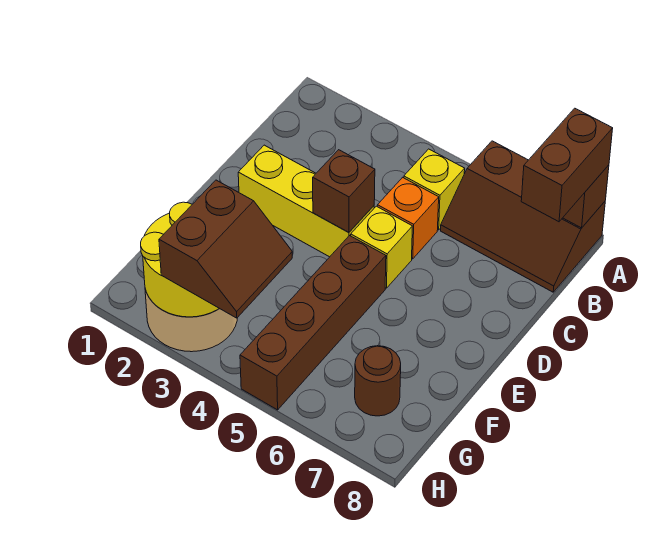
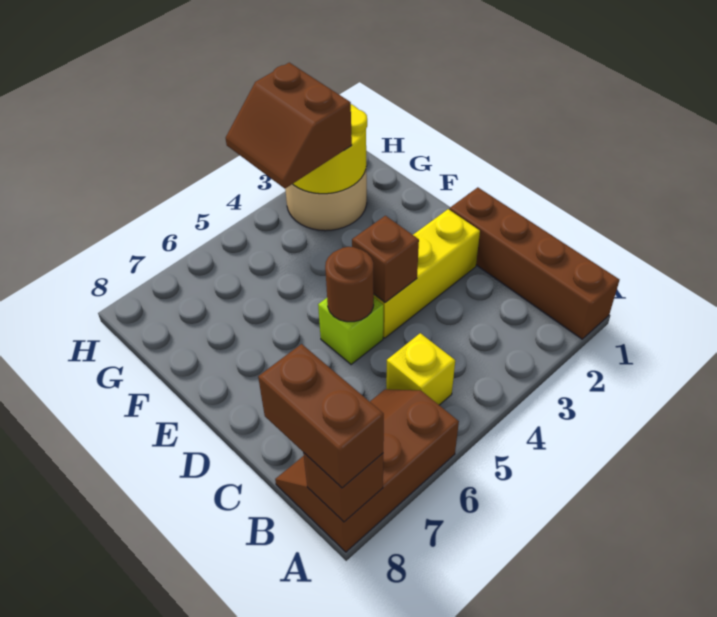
orange 1x1 brick [377,177,439,259] -> none
yellow 1x1 brick [351,206,412,288] -> lime 1x1 brick [318,298,383,365]
brown 1x4 brick [240,236,386,410] -> brown 1x4 brick moved to [449,187,620,339]
brown 1x1 round brick [355,346,401,416] -> brown 1x1 round brick moved to [325,247,374,322]

